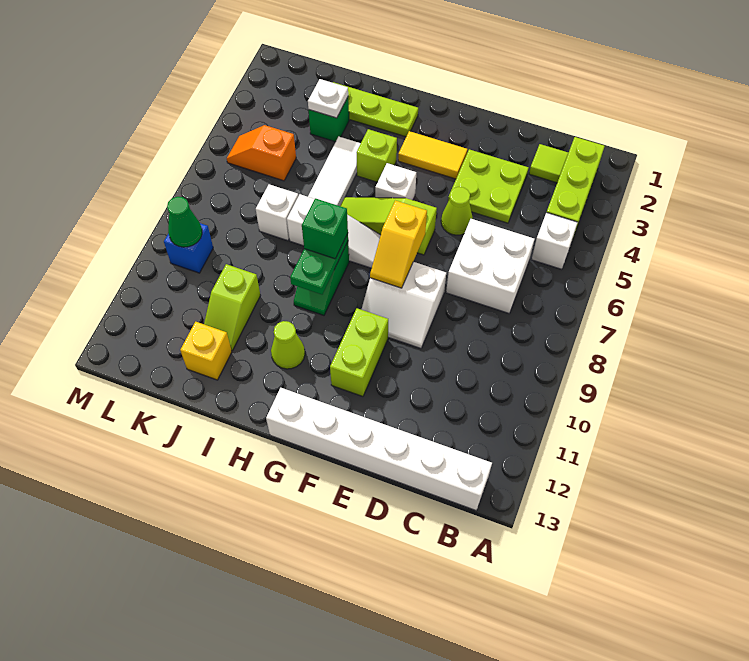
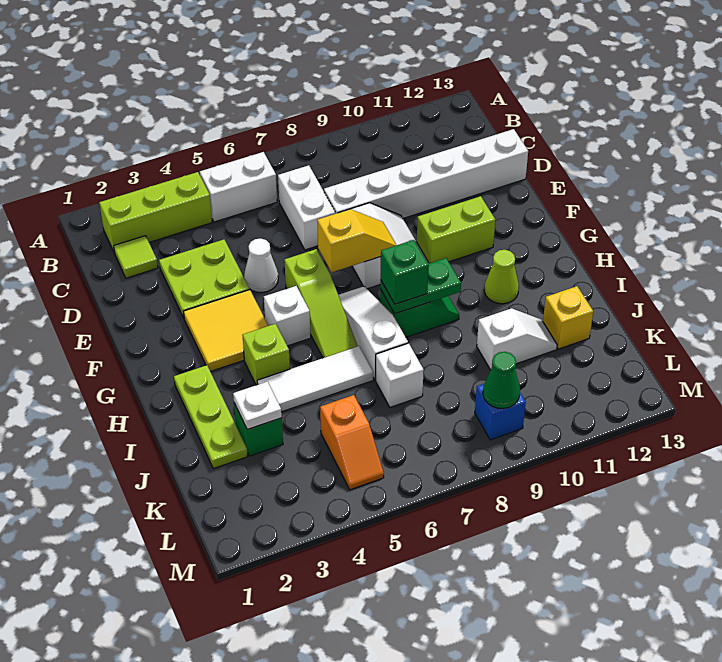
white 1x1 brick [531,213,578,269] -> white 1x2 brick [200,152,277,222]
white 1x6 brick [266,388,492,511] -> white 1x6 brick turned to [324,129,528,218]
white 2x2 brick [446,219,534,313] -> white 1x2 brick [278,165,335,250]
lime 1x1 cone [441,187,473,235] -> white 1x1 cone [244,239,278,292]
yellow 1x2 tile [398,131,467,179] -> yellow 2x2 tile [184,290,268,372]
lime 1x2 slope [204,264,260,350] -> white 1x2 slope [477,308,557,370]

